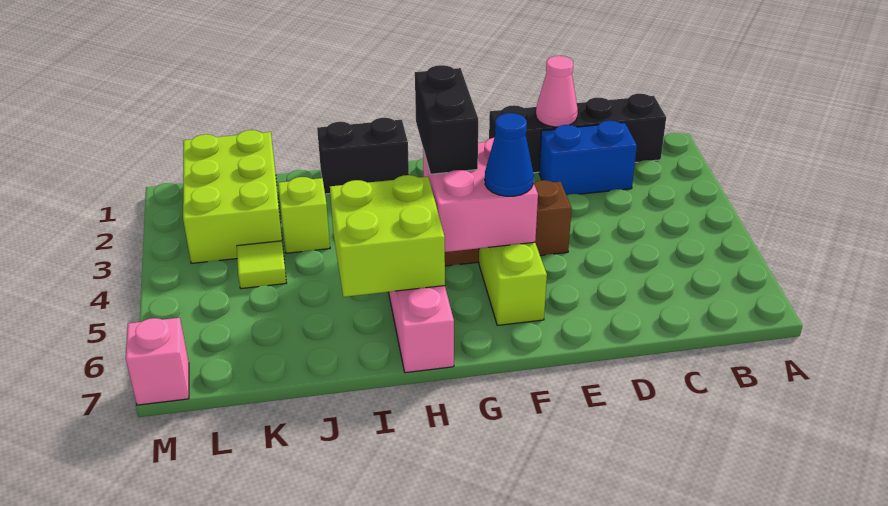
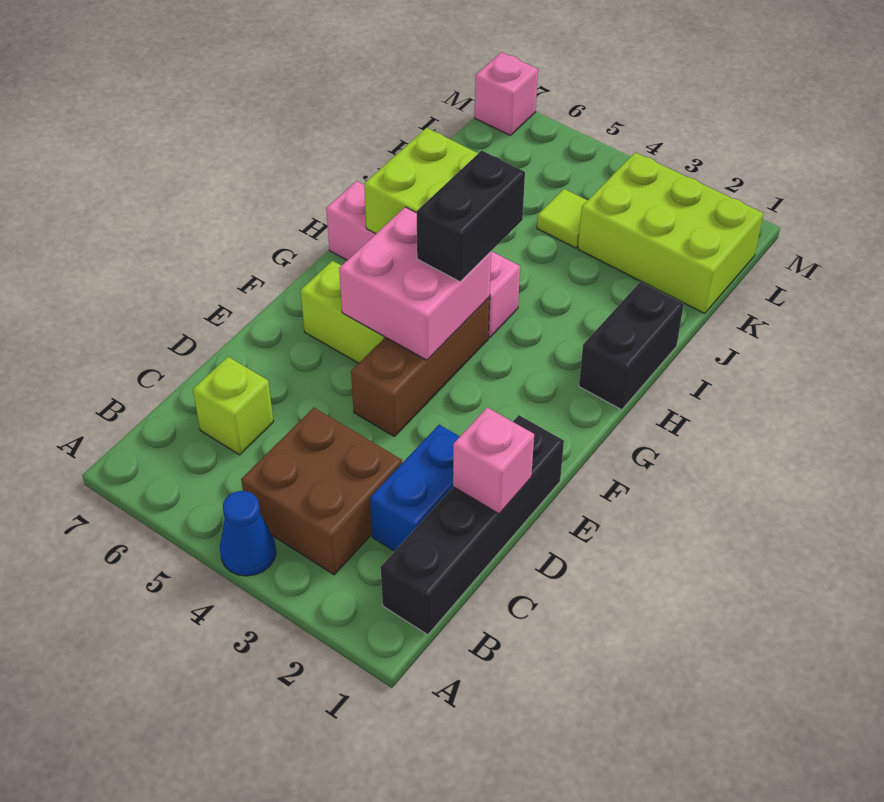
none -> brown 2x2 brick [241,408,402,575]
pink 1x1 cone [536,56,578,127] -> pink 1x1 brick [453,407,534,514]
blue 1x1 cone [485,113,534,196] -> blue 1x1 cone moved to [220,491,276,576]
black 1x2 brick [415,65,478,174] -> black 1x2 brick turned to [416,150,525,282]
lime 1x1 brick [278,177,330,253] -> lime 1x1 brick moved to [193,357,274,455]

